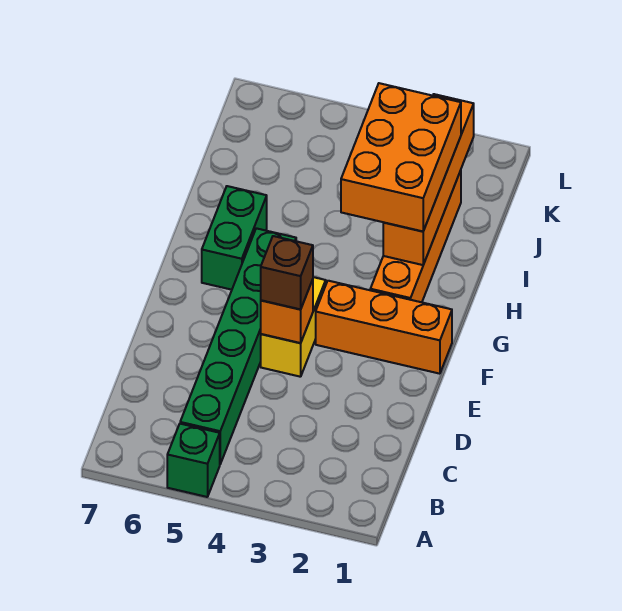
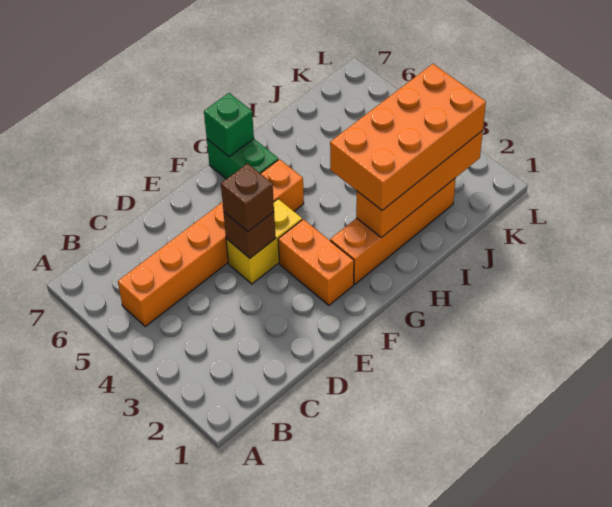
green 1x1 brick [167,424,220,497] -> green 1x1 brick moved to [204,93,254,156]
green 1x6 brick [180,228,296,464] -> orange 1x6 brick [118,159,304,326]
orange 1x1 brick [261,280,313,343] -> brown 1x1 brick [223,212,276,258]
orange 1x3 brick [316,281,452,374] -> orange 1x2 brick [278,219,354,305]
green 1x2 brick [202,186,267,290] -> green 1x2 brick turned to [207,139,278,179]
orange 2x3 brick [341,83,461,231] -> orange 2x4 brick [330,64,486,210]

